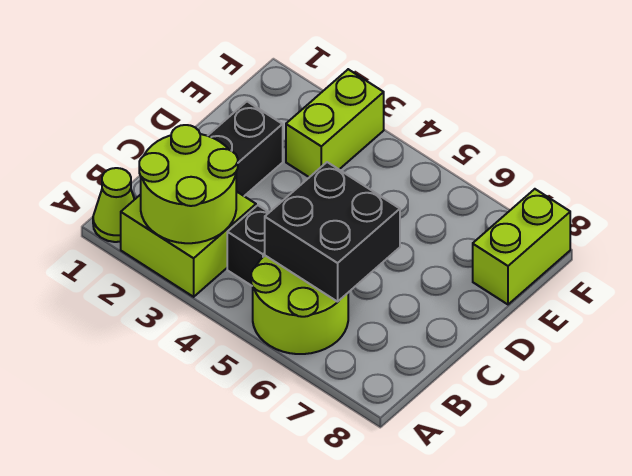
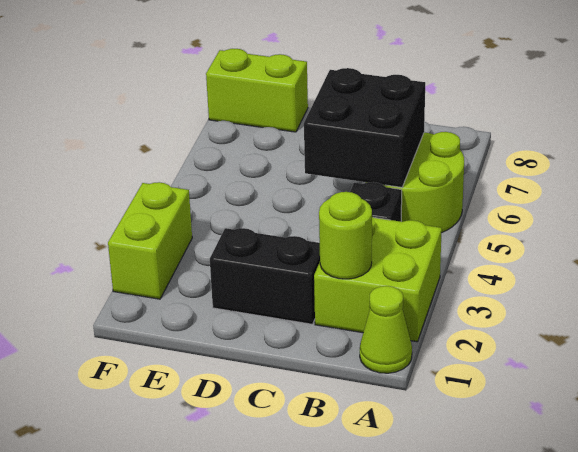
lime 2x2 round brick [139,125,238,243] -> lime 1x1 round brick [319,192,372,279]
lime 1x2 brick [286,69,384,177] -> lime 1x2 brick turned to [108,182,192,299]

